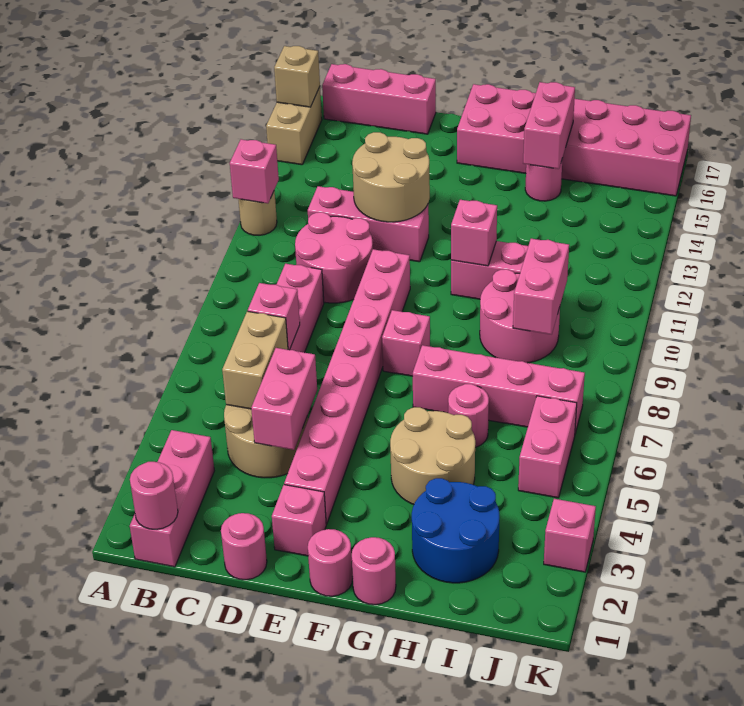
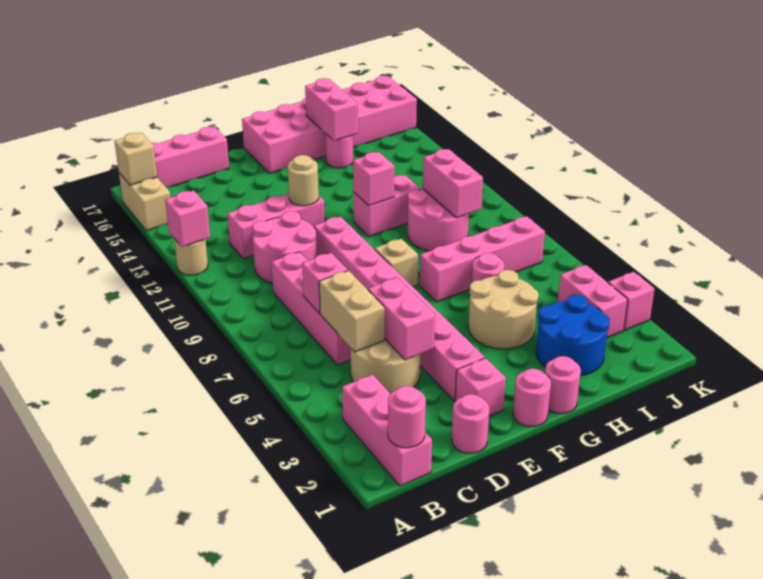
tan 2x2 round brick [352,132,430,222] -> tan 1x1 round brick [288,155,319,206]
pink 1x1 brick [382,310,430,376] -> tan 1x1 brick [375,239,418,287]
pink 1x2 brick [518,396,577,498] -> pink 1x2 brick moved to [558,265,628,338]

